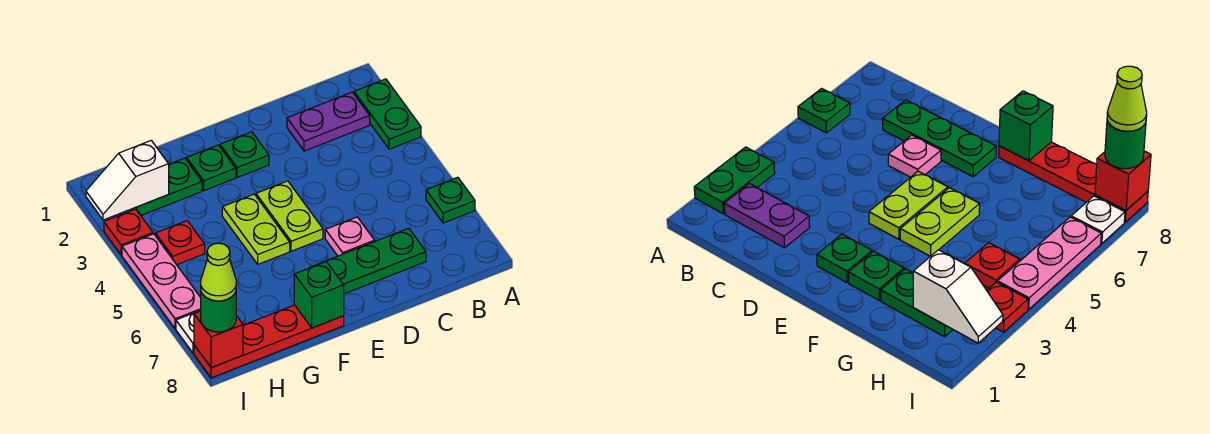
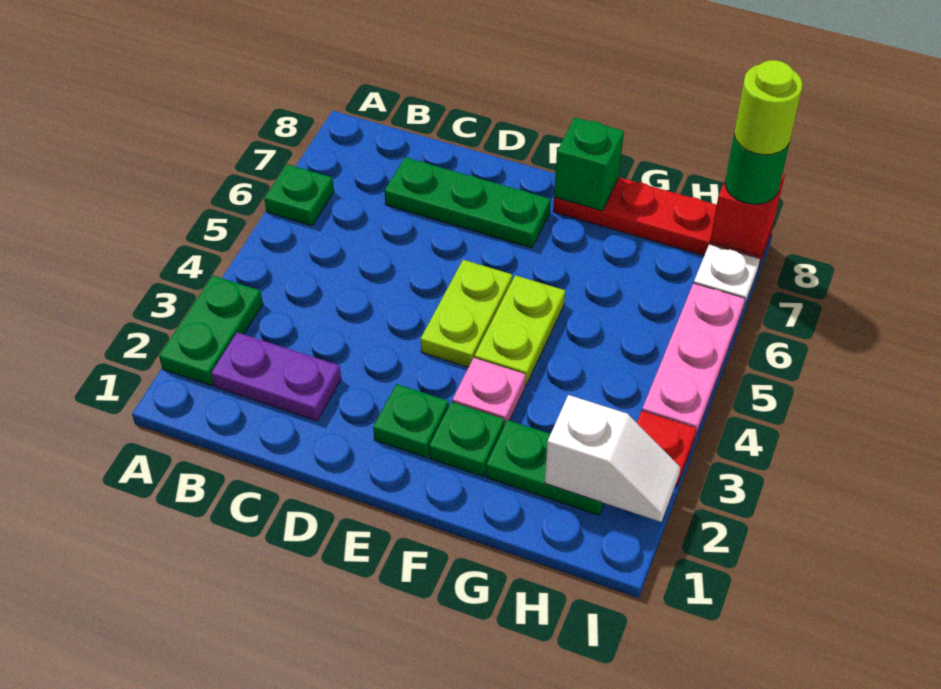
pink 1x1 plate [325,217,375,256] -> pink 1x1 plate moved to [452,358,526,426]
red 1x1 plate [155,221,205,265] -> none
lime 1x1 cone [201,243,236,301] -> lime 1x1 round brick [734,60,803,155]

